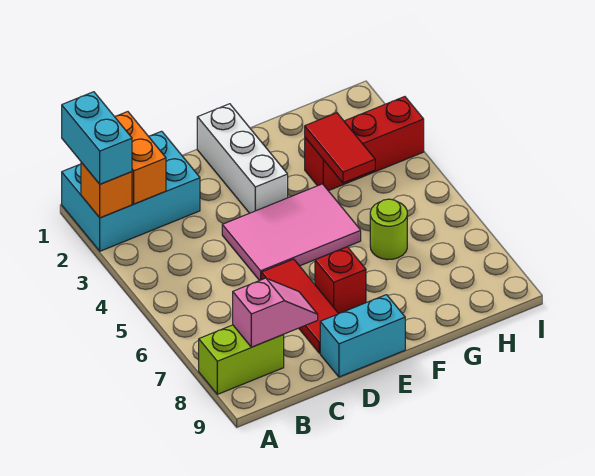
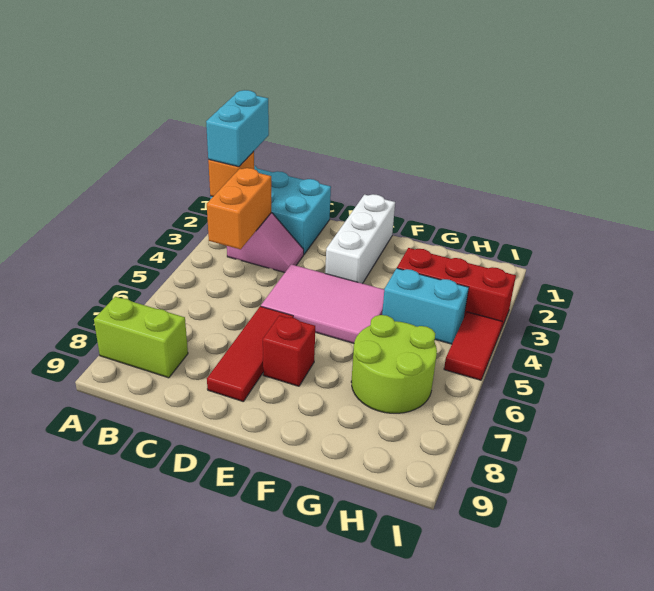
orange 1x2 brick [115,112,166,204] -> orange 1x2 brick moved to [207,168,271,249]
pink 1x2 slope [233,278,318,347] -> pink 1x2 slope moved to [227,213,304,272]
cyan 1x2 brick [320,295,405,377] -> cyan 1x2 brick moved to [382,268,469,344]
red 1x2 tile [305,113,375,183] -> red 1x2 tile moved to [444,312,502,380]
lime 1x1 round brick [370,199,407,260] -> lime 2x2 round brick [351,315,437,413]

